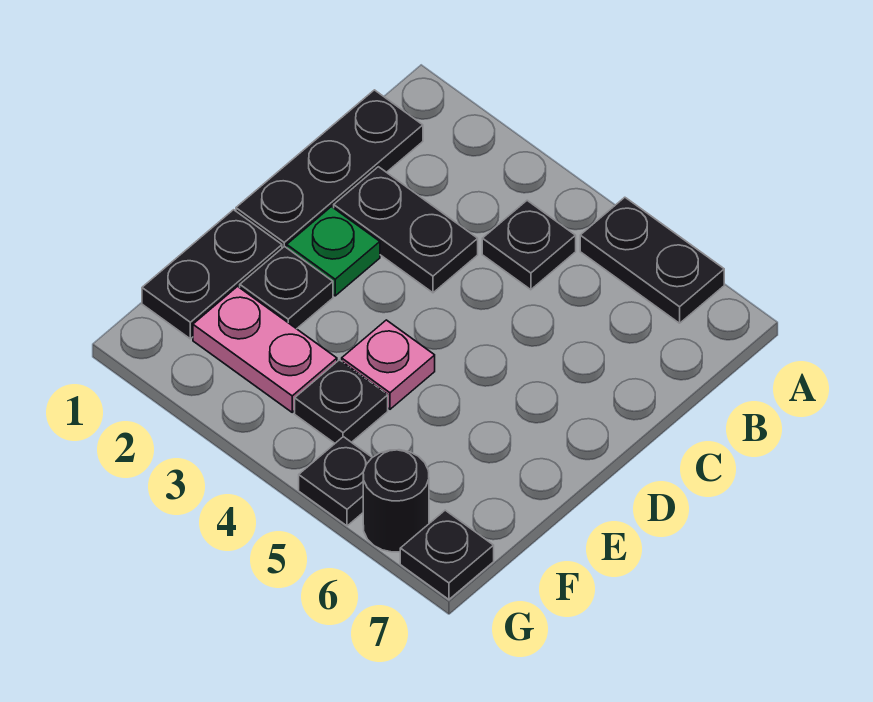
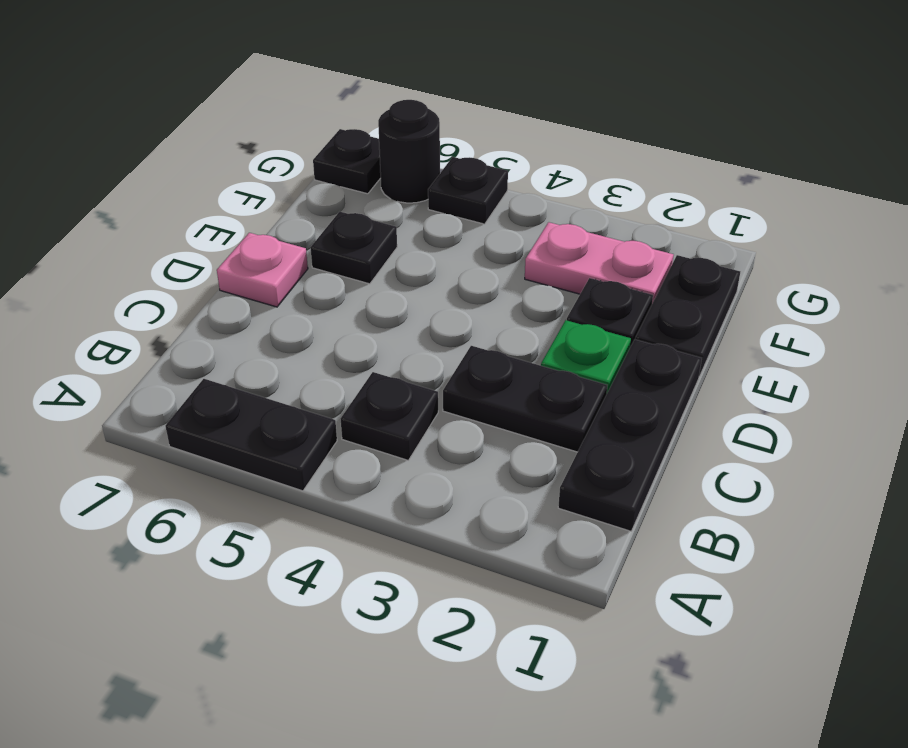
pink 1x1 plate [342,320,435,409] -> pink 1x1 plate moved to [217,233,308,307]
black 1x1 plate [295,360,388,443] -> black 1x1 plate moved to [310,212,397,284]

